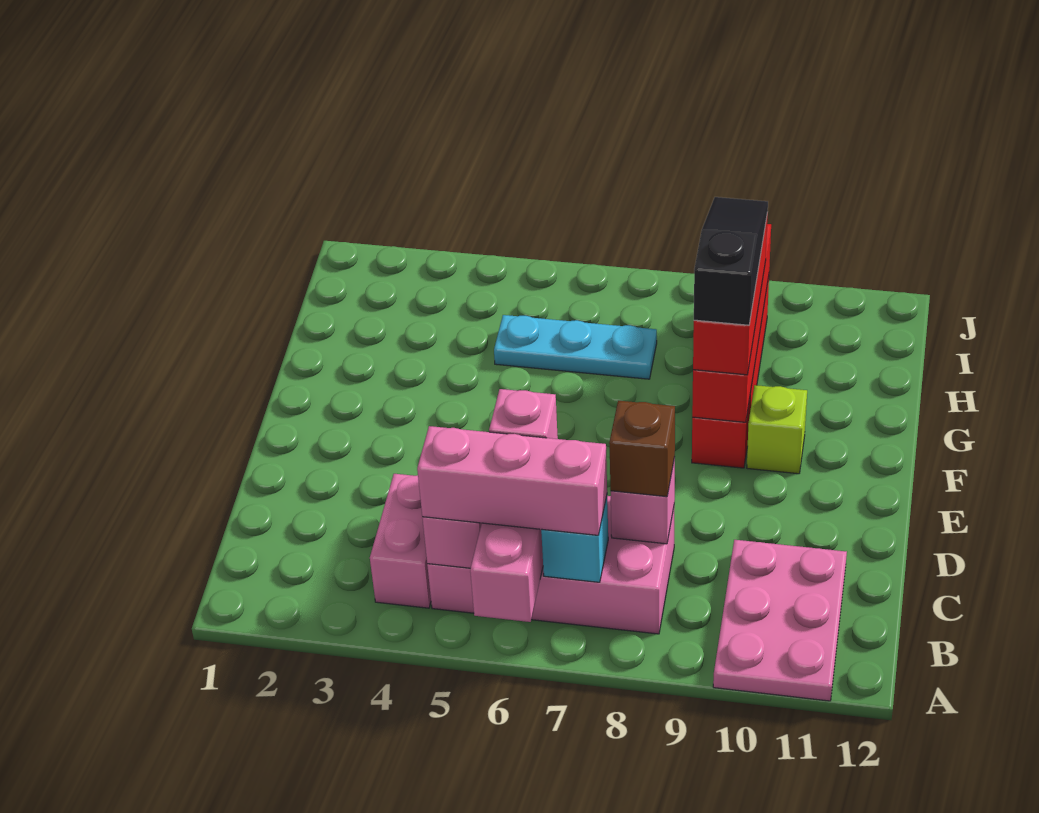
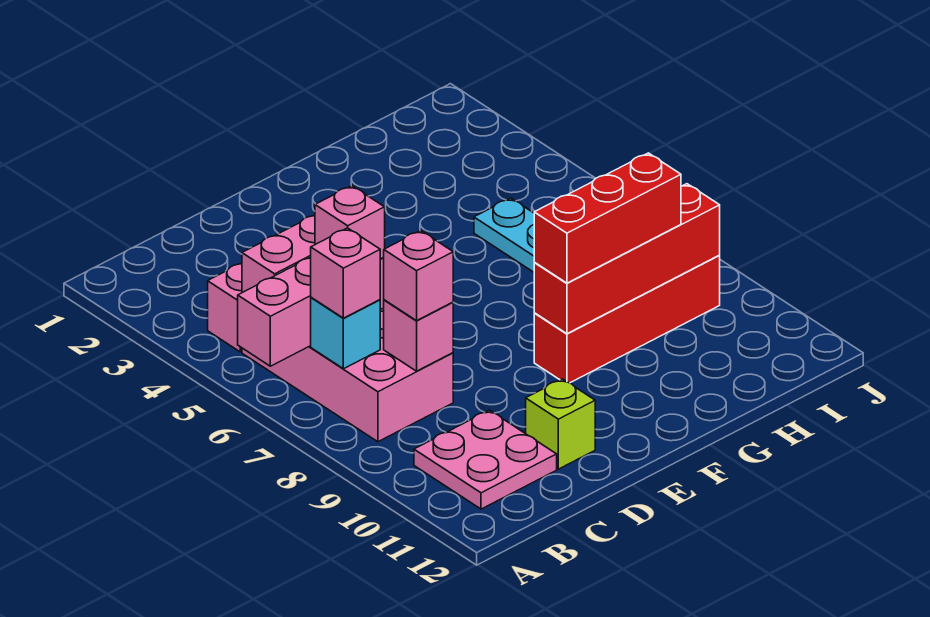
pink 2x3 plate [713,540,847,701] -> pink 2x2 plate [414,410,557,509]
pink 1x3 brick [417,426,607,535] -> pink 1x1 brick [311,228,380,318]
brown 1x1 brick [609,401,675,497] -> pink 1x1 brick [384,231,453,321]
black 1x3 slope [694,197,768,325] -> none
lime 1x1 brick [747,385,807,474] -> lime 1x1 brick moved to [526,379,595,469]

